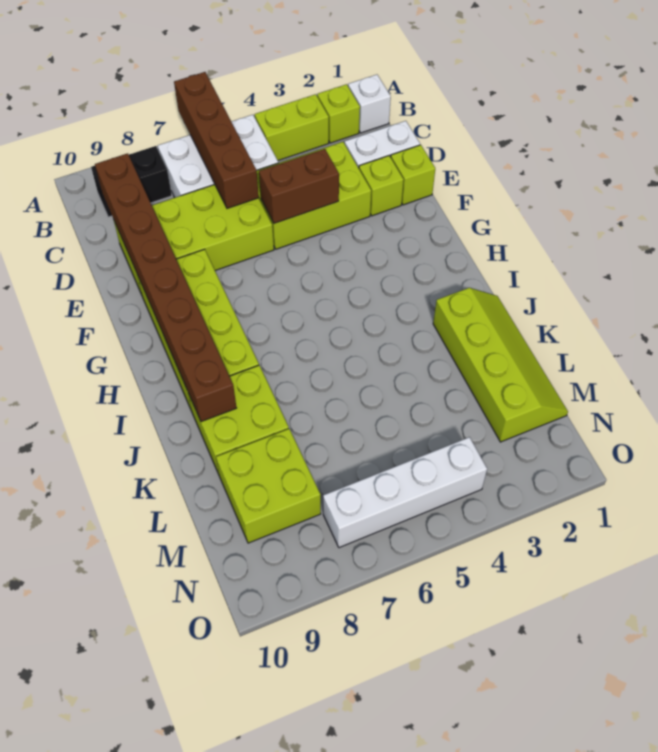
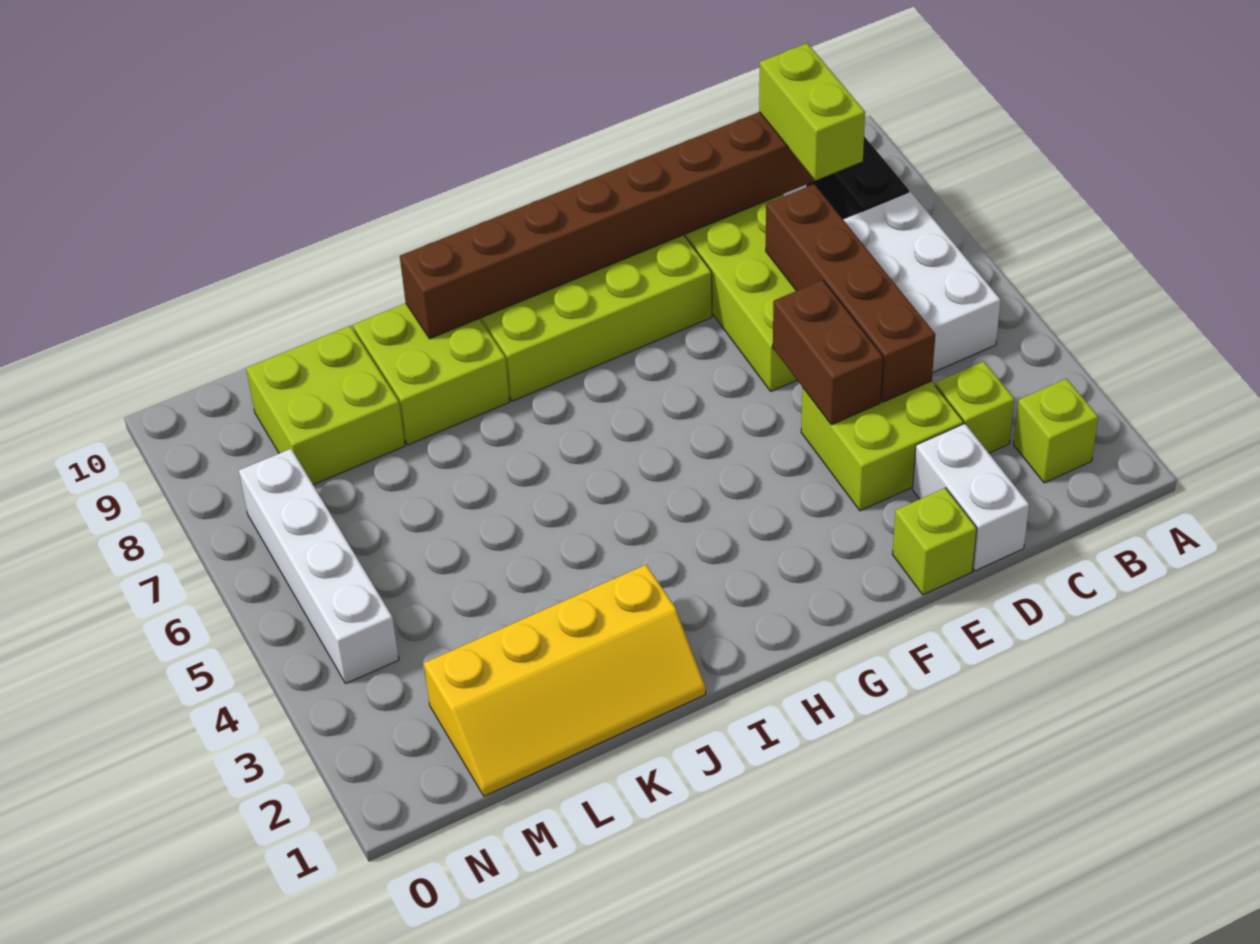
brown 1x4 brick [174,72,259,208] -> brown 1x4 brick turned to [766,184,935,402]
white 1x1 brick [348,75,391,133] -> none
lime 1x2 brick [255,94,329,160] -> lime 1x2 brick moved to [759,43,865,181]
lime 2x3 brick [257,142,371,249] -> lime 2x2 brick [801,381,963,511]
lime 1x1 brick [359,156,404,216] -> lime 1x1 brick moved to [935,361,1015,453]
lime 2x4 slope [433,288,568,442] -> yellow 2x4 slope [424,565,706,796]

